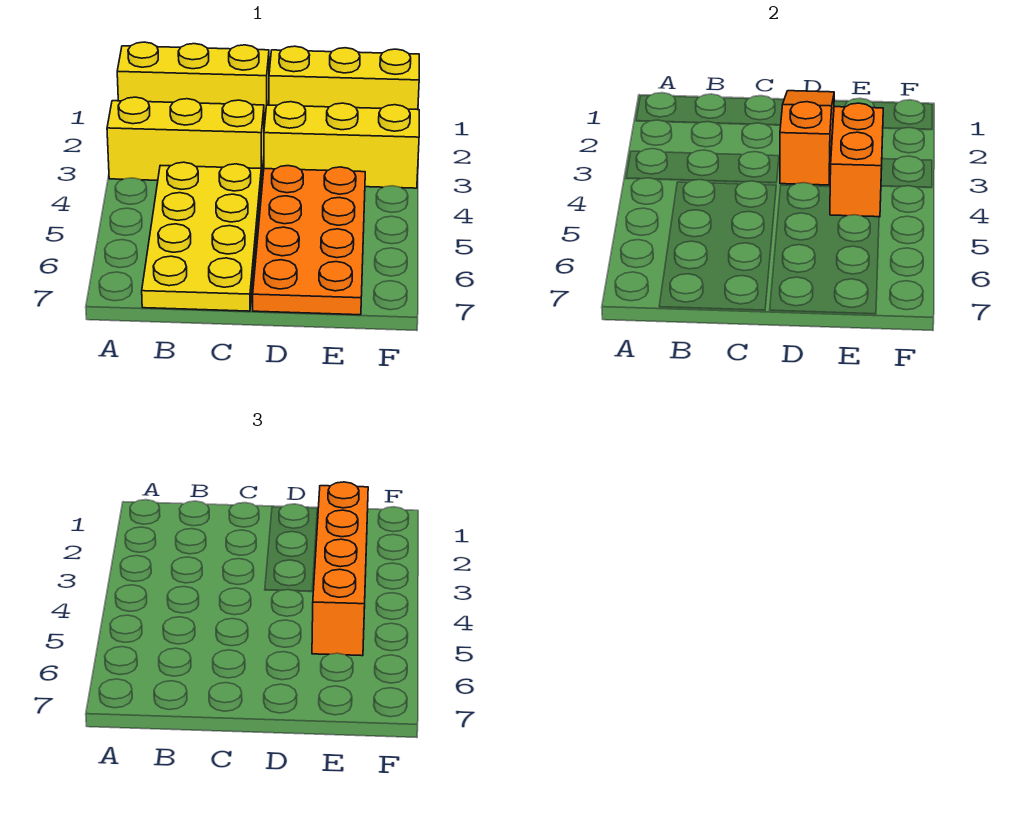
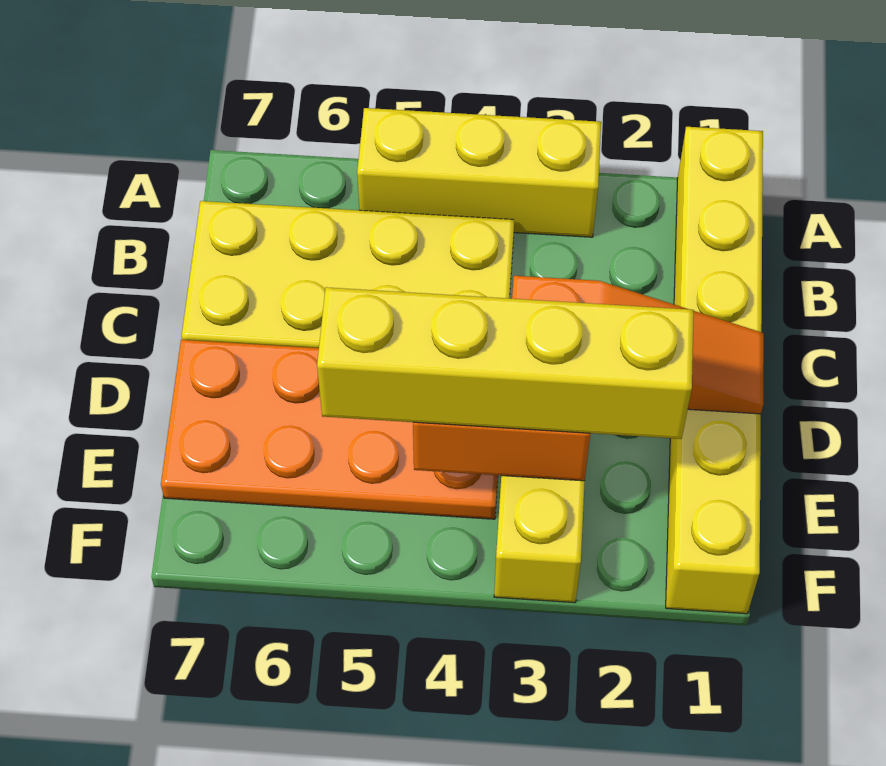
yellow 1x3 brick [107,97,264,182] -> yellow 1x3 brick turned to [357,108,601,237]
orange 1x4 brick [312,482,368,656] -> yellow 1x4 brick [317,287,694,439]

